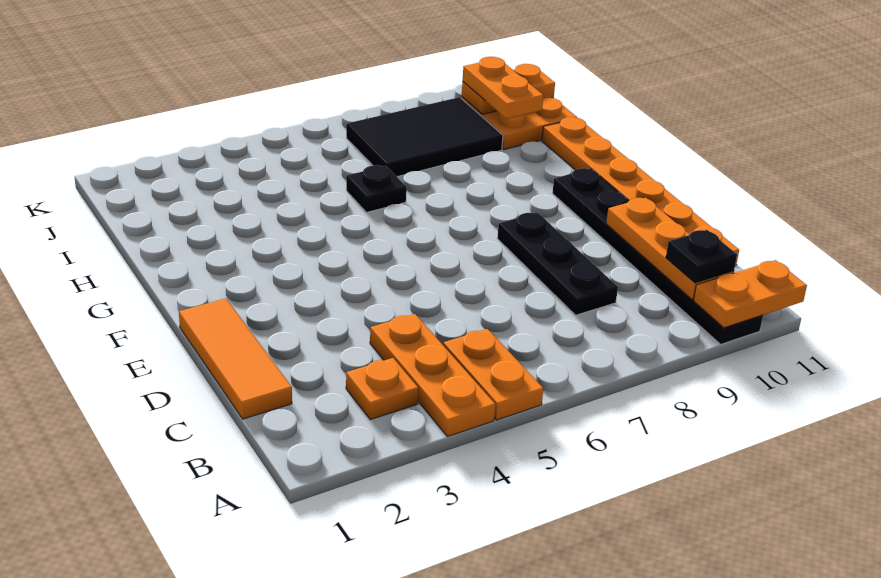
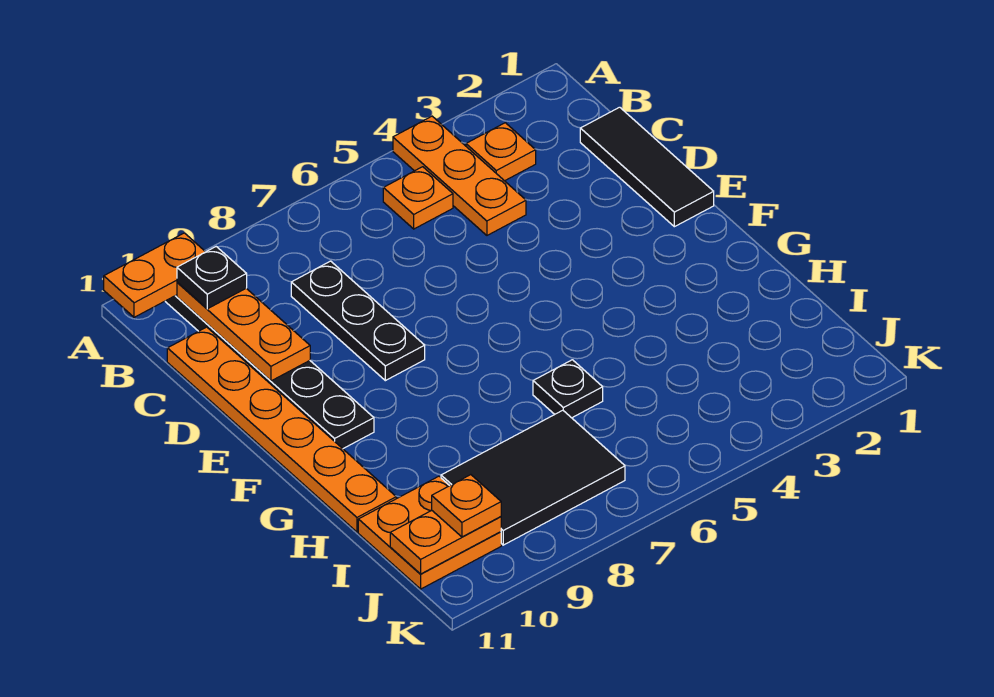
orange 1x2 plate [443,329,543,420] -> orange 1x1 plate [383,167,453,229]
orange 1x3 tile [179,298,292,419] -> black 1x3 tile [580,107,714,227]
orange 1x2 plate [463,57,543,119] -> orange 1x1 plate [432,475,501,537]

